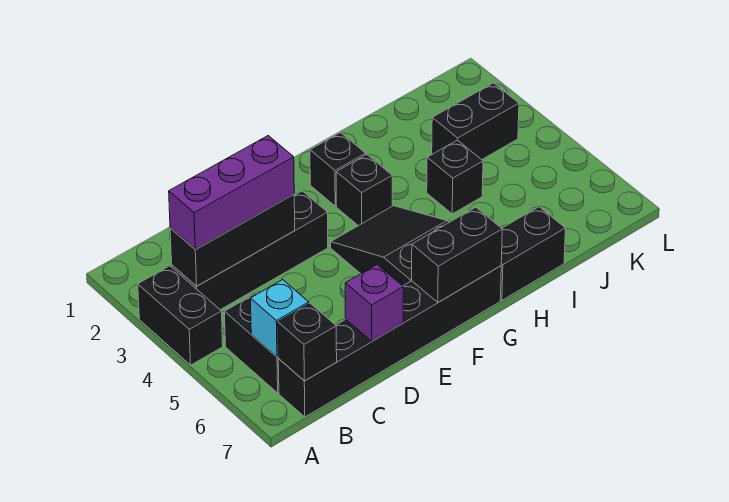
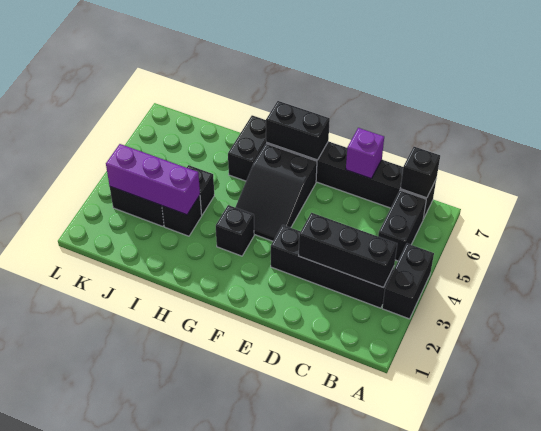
purple 1x3 brick [169,136,294,249] -> purple 1x3 brick moved to [106,144,200,215]
cyan 1x1 brick [250,280,309,357] -> none
black 1x1 brick [310,133,366,206] -> black 1x1 brick moved to [162,195,202,236]
black 1x2 brick [500,207,566,300] -> black 1x2 brick turned to [228,115,267,181]

